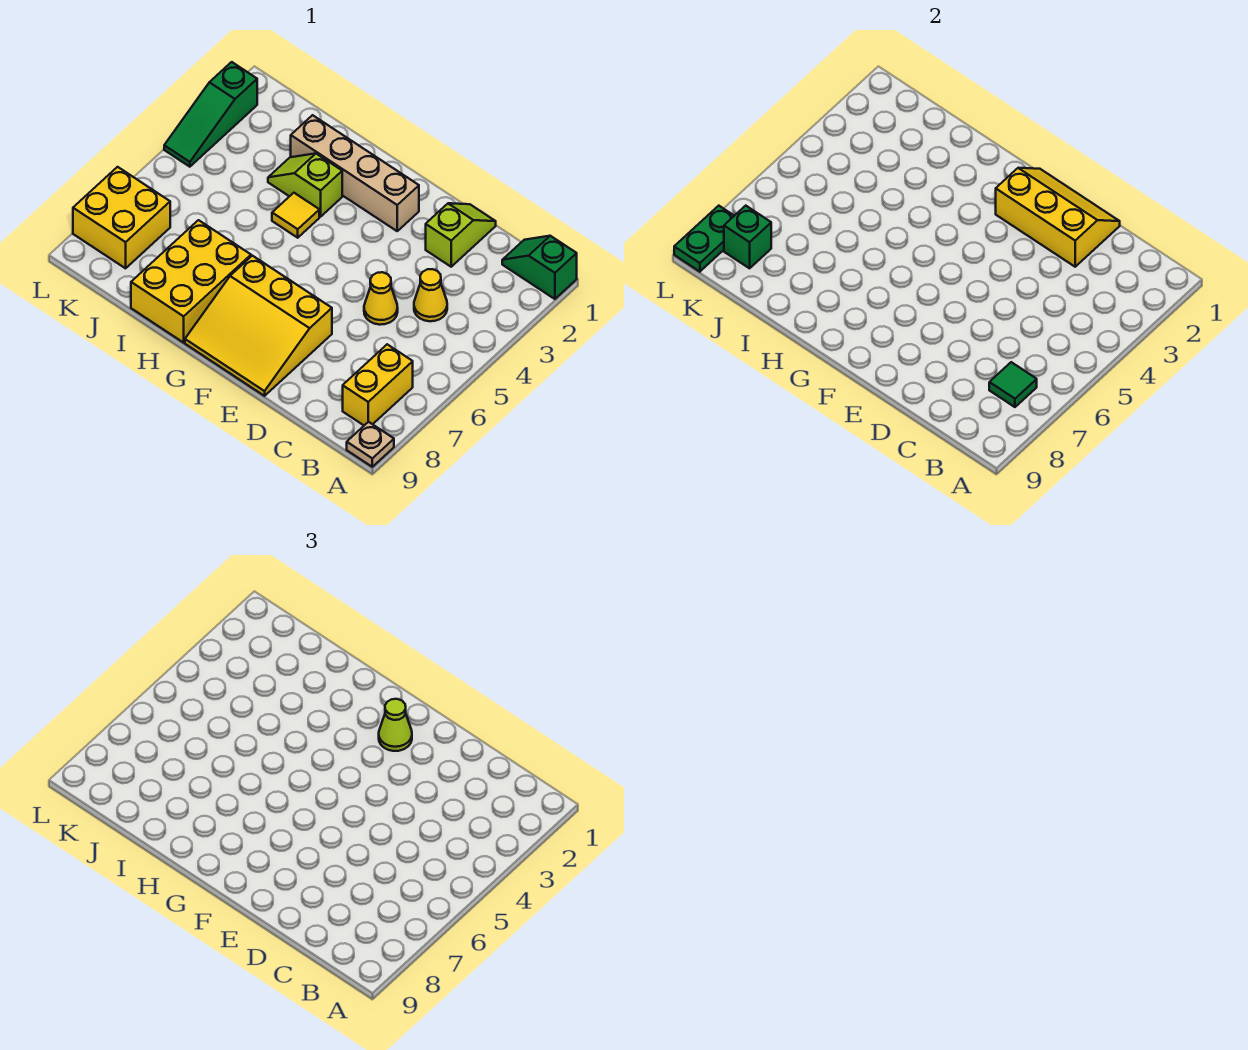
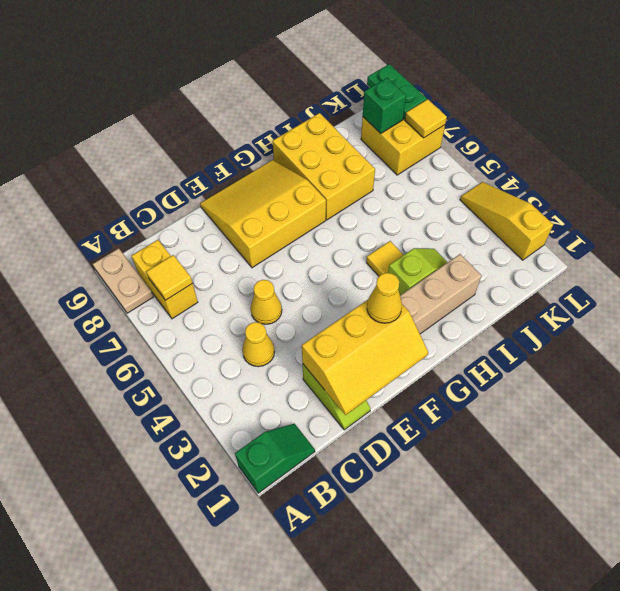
tan 1x1 plate [347,422,394,467] -> tan 1x2 plate [93,248,153,313]
green 1x1 tile [989,362,1037,407] -> yellow 1x1 tile [146,255,192,300]
lime 1x1 cone [379,699,412,751] -> yellow 1x1 cone [367,273,402,323]
green 1x3 slope [164,62,257,167] -> yellow 1x3 slope [460,182,553,260]
none -> yellow 1x1 tile [405,99,447,138]

